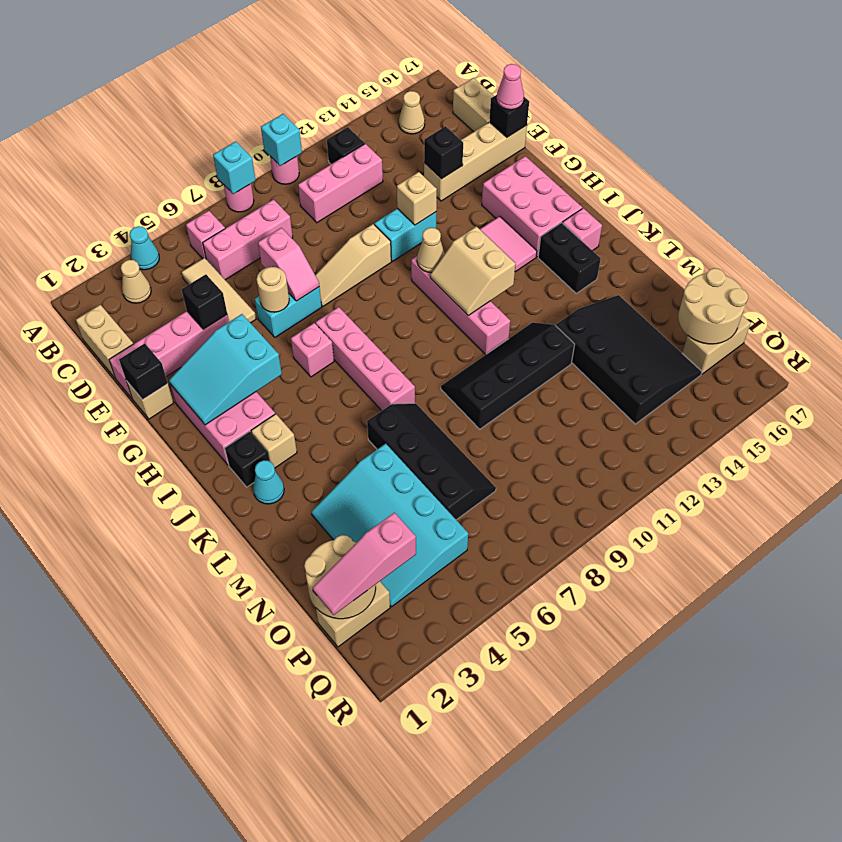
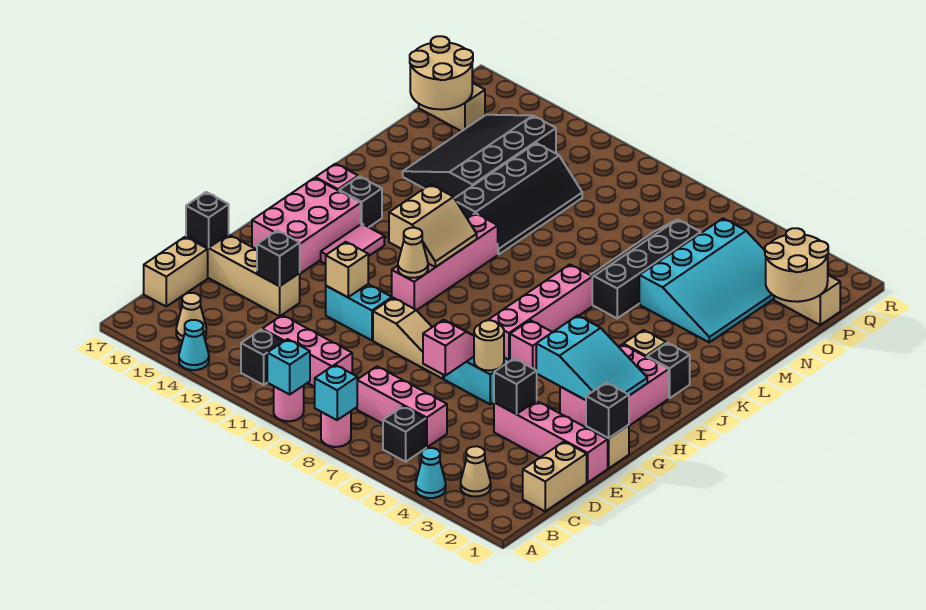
pink 1x1 brick [186,211,225,259] -> black 1x1 brick [383,406,426,462]
tan 1x3 tile [182,258,256,323] -> none
pink 1x1 cone [497,64,524,110] -> none
black 1x2 brick [538,223,601,293] -> black 1x1 brick [339,176,382,227]
cyan 1x1 cone [253,460,284,504] -> cyan 1x1 cone moved to [179,320,209,370]
black 2x4 slope [441,322,575,429] -> black 2x4 slope turned to [455,143,582,254]
pink 1x3 slope [313,513,416,615] -> none

